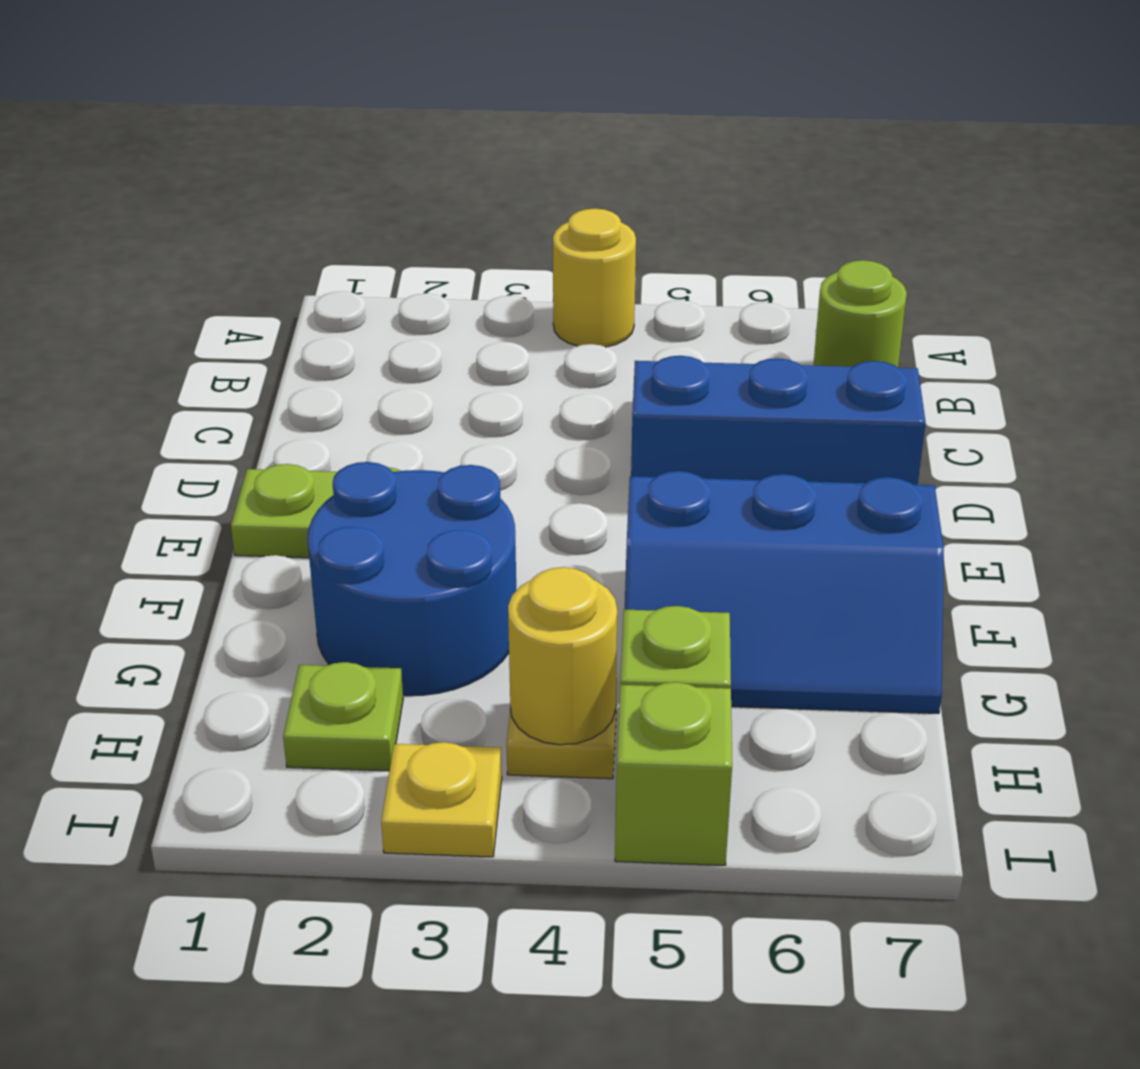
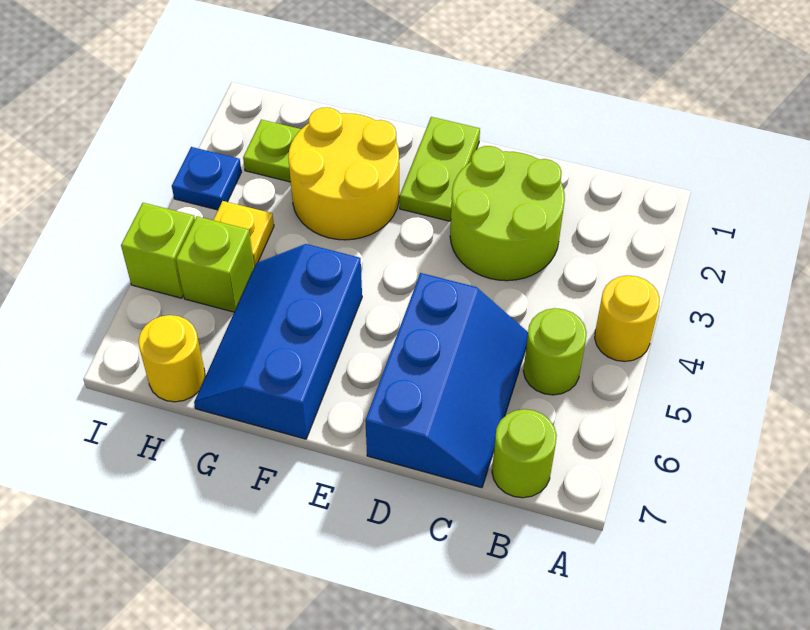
none -> lime 1x1 round brick [523,308,587,395]
none -> lime 2x2 round brick [450,146,565,281]
blue 2x2 round brick [307,462,516,696] -> yellow 2x2 round brick [288,107,399,240]
yellow 1x1 round brick [508,567,617,745] -> yellow 1x1 round brick moved to [139,315,205,402]
yellow 1x1 plate [381,742,502,857] -> blue 1x1 plate [172,147,242,210]

